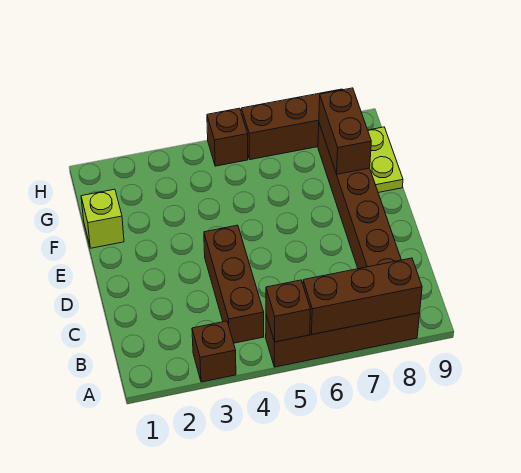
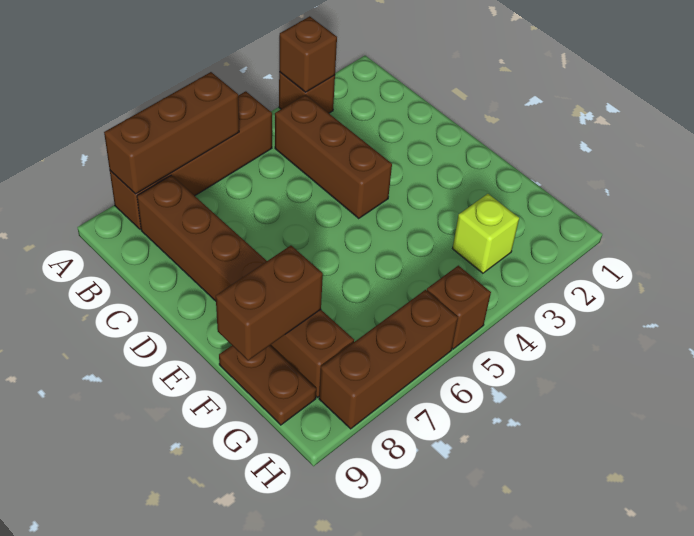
brown 1x1 brick [266,280,311,342] -> brown 1x1 brick moved to [279,16,337,92]
lime 1x1 brick [81,189,124,248] -> lime 1x1 brick moved to [453,194,519,273]
brown 1x2 brick [319,88,371,174] -> brown 1x2 brick turned to [216,246,323,361]
lime 1x2 plate [368,127,403,193] -> brown 1x2 plate [219,345,316,425]

